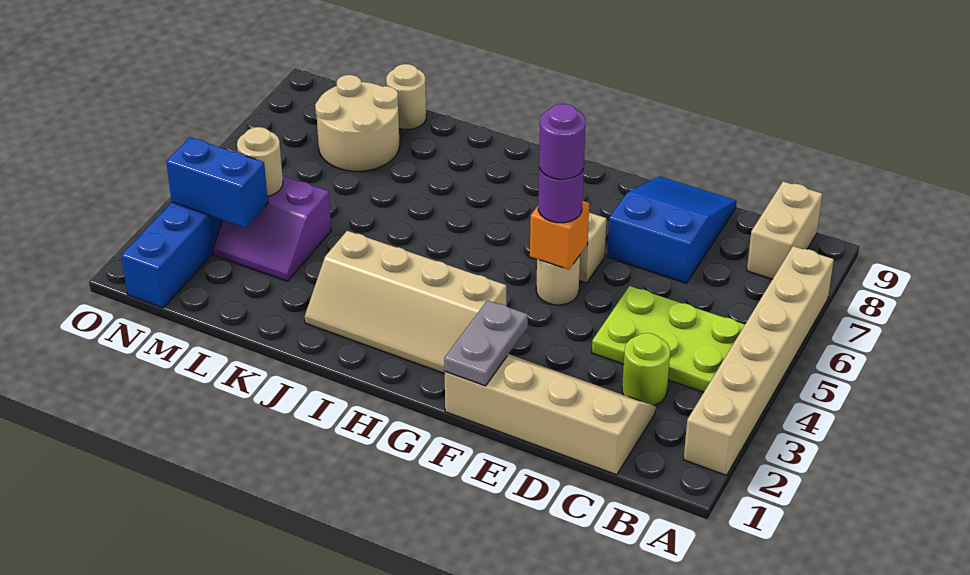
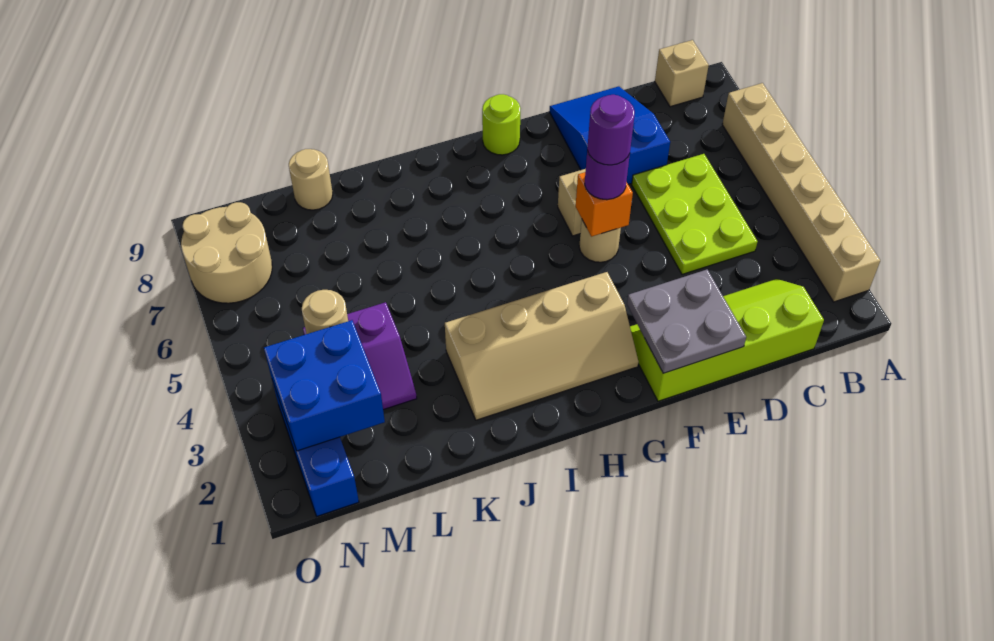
lime 2x3 plate [592,286,745,392] -> lime 2x3 plate turned to [632,154,757,274]
tan 1x2 brick [747,181,822,279] -> tan 1x1 brick [655,40,709,107]
tan 2x4 slope [445,354,656,475] -> lime 2x4 slope [630,279,824,401]
lime 1x1 round brick [622,333,670,405] -> lime 1x1 round brick moved to [482,94,520,155]
grey 1x2 plate [444,300,528,386] -> grey 2x2 plate [627,270,746,373]
tan 2x2 round brick [315,75,400,171] -> tan 2x2 round brick moved to [181,202,272,303]
blue 1x2 brick [166,137,268,228] -> blue 2x2 brick [264,320,385,451]

